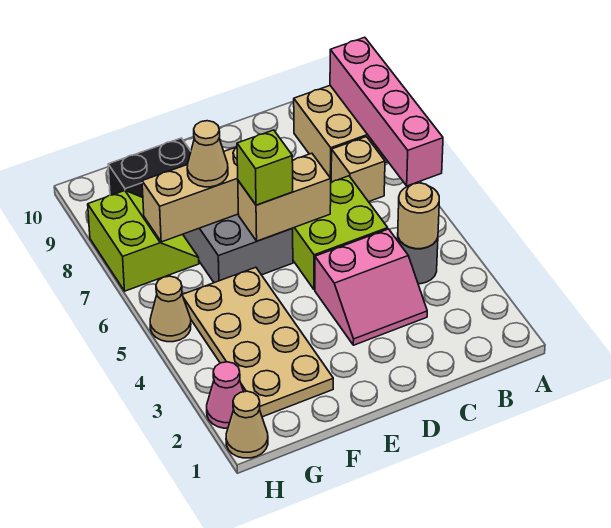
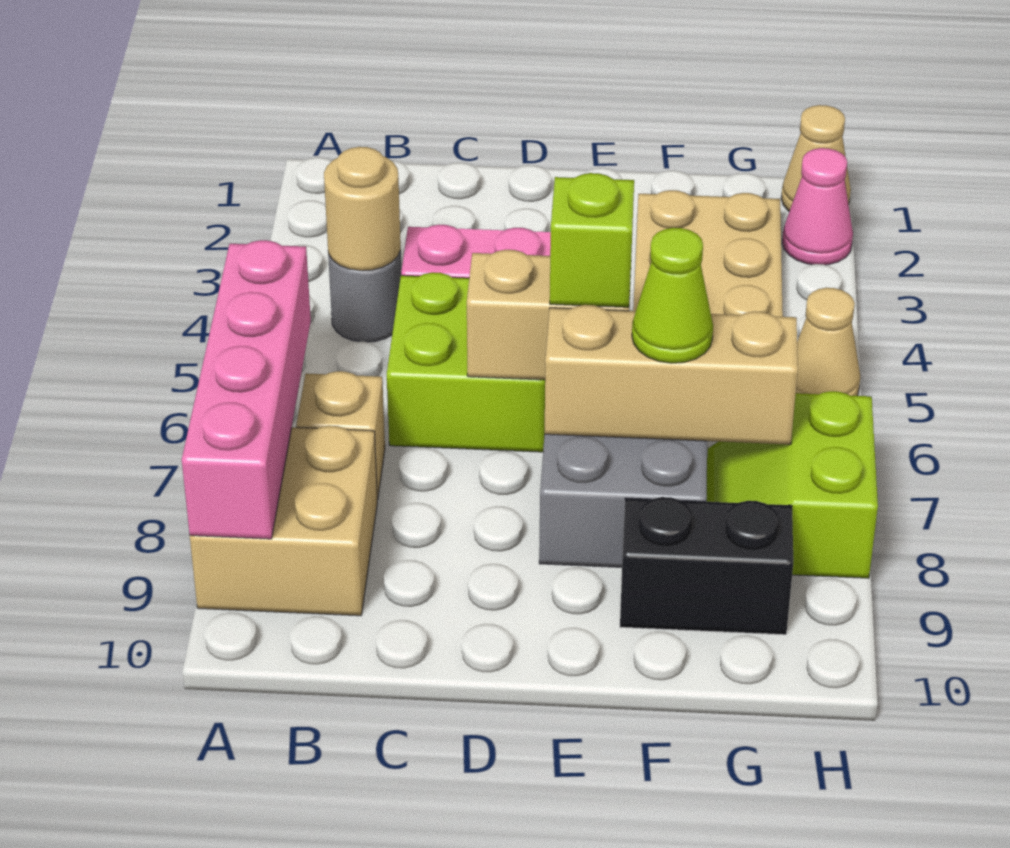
tan 1x1 cone [187,121,228,187] -> lime 1x1 cone [632,228,713,363]

